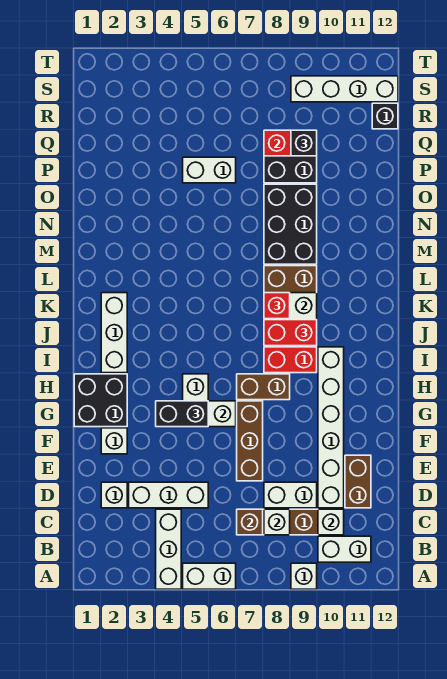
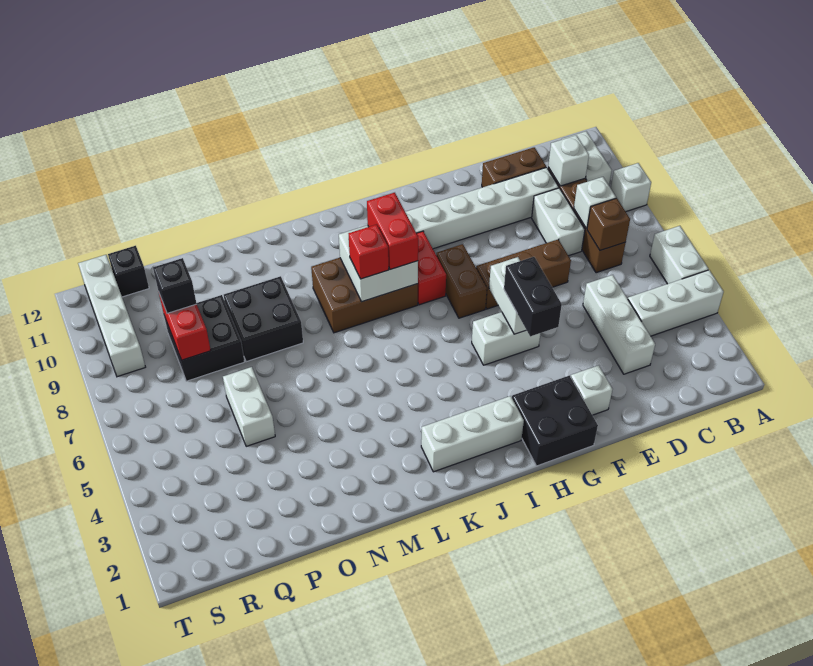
white 1x1 brick [101,482,127,508] -> none
black 2x3 brick [264,184,317,264] -> black 2x2 brick [224,276,303,362]

